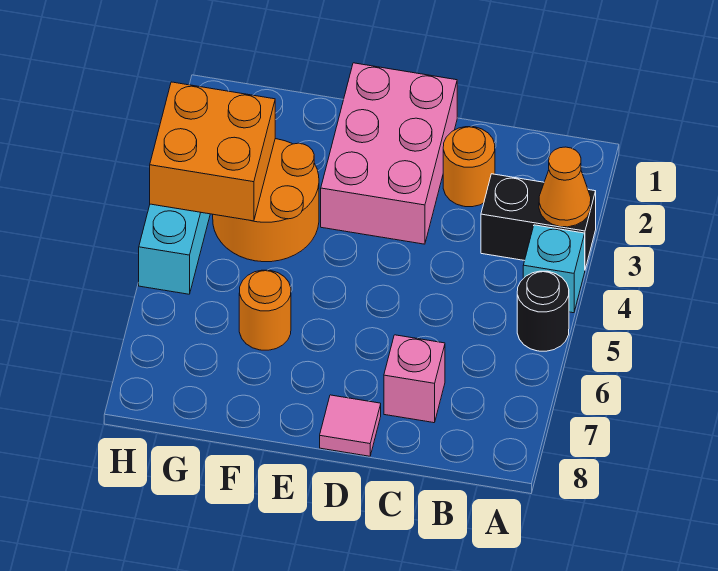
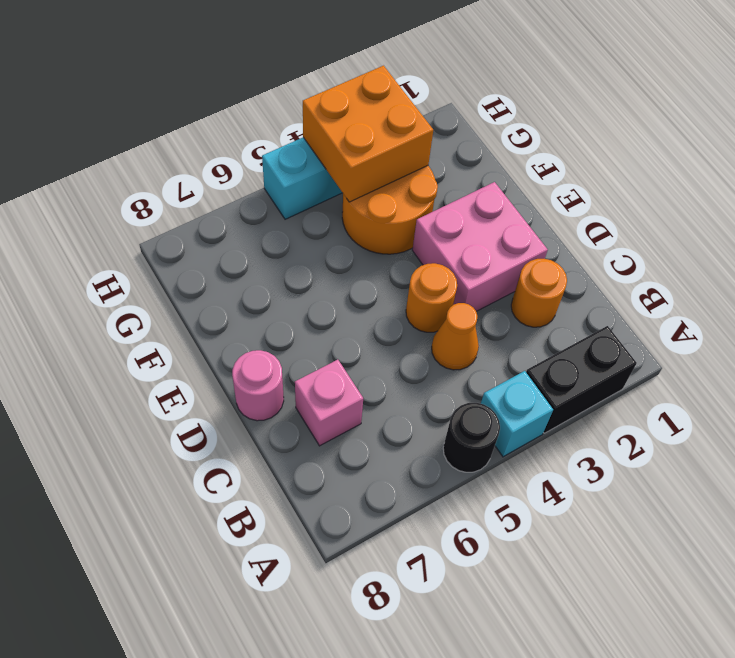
black 1x2 brick [481,174,596,269] -> black 1x2 brick turned to [526,326,637,433]
orange 1x1 cone [539,147,591,227] -> orange 1x1 cone moved to [432,303,479,370]
pink 2x3 brick [321,63,457,244] -> pink 2x2 brick [412,182,548,311]
pink 1x1 tile [320,395,381,456] -> pink 1x1 round brick [232,350,284,421]
orange 1x1 round brick [239,270,291,350] -> orange 1x1 round brick moved to [406,263,457,332]

